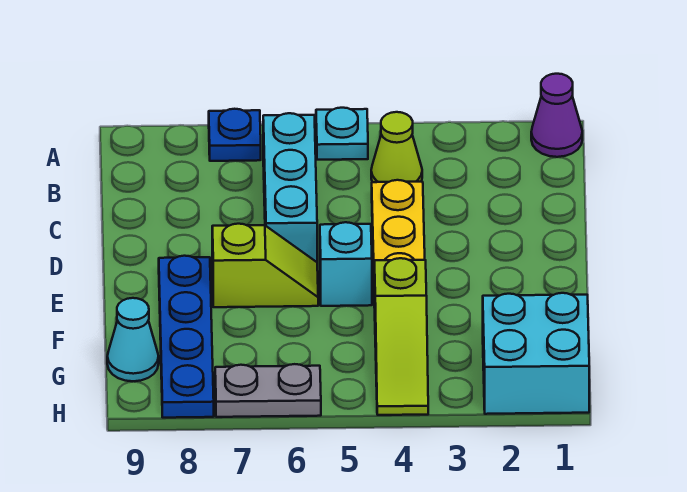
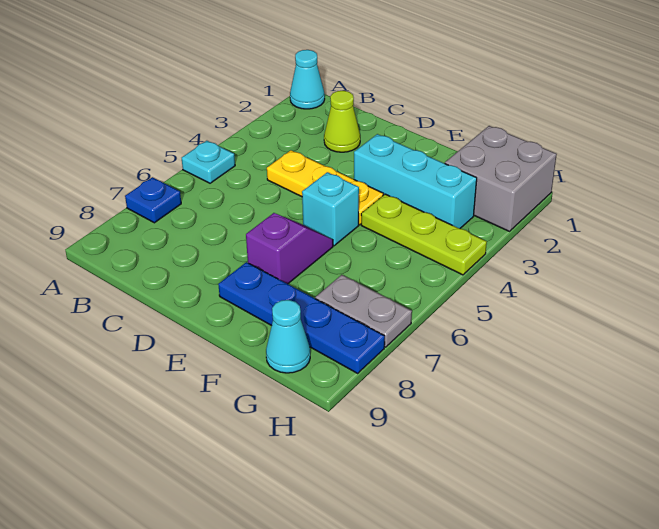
purple 1x1 cone [531,74,582,157] -> cyan 1x1 cone [290,50,325,109]
lime 1x1 cone [371,112,422,182] -> lime 1x1 cone moved to [324,91,360,152]
cyan 1x3 brick [263,113,317,262] -> cyan 1x3 brick moved to [354,134,477,229]
lime 1x2 slope [212,224,318,307] -> purple 1x2 slope [246,213,333,284]
lime 1x3 slope [374,258,428,415] -> lime 1x3 plate [361,194,487,275]
cyan 2x2 brick [483,293,589,414] -> grey 2x2 brick [445,126,557,231]
grey 1x2 plate [215,364,321,417] -> grey 1x2 plate turned to [315,275,412,347]

